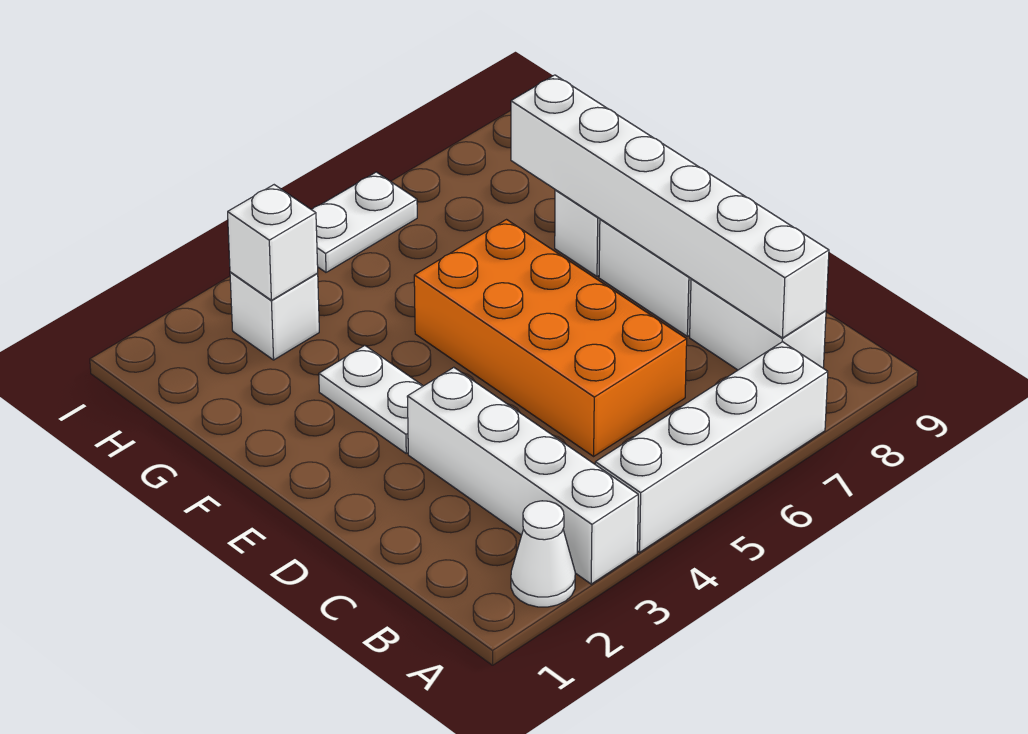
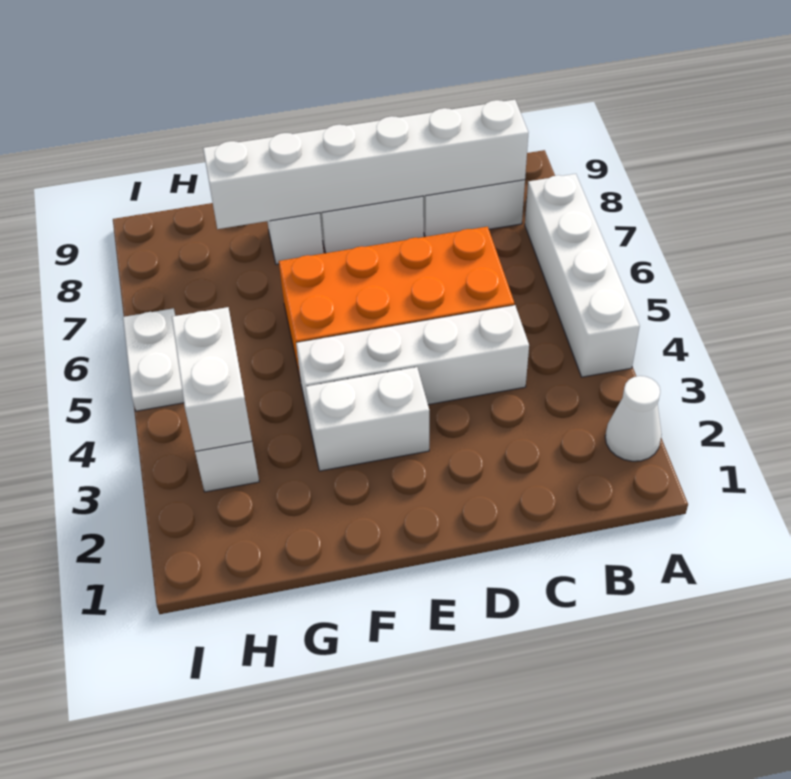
white 1x4 brick [407,367,638,584] -> white 1x4 brick moved to [296,305,529,423]
white 1x2 plate [319,345,423,453] -> white 1x2 brick [305,367,429,471]
white 1x1 brick [228,185,318,300] -> white 1x2 brick [172,307,252,451]

